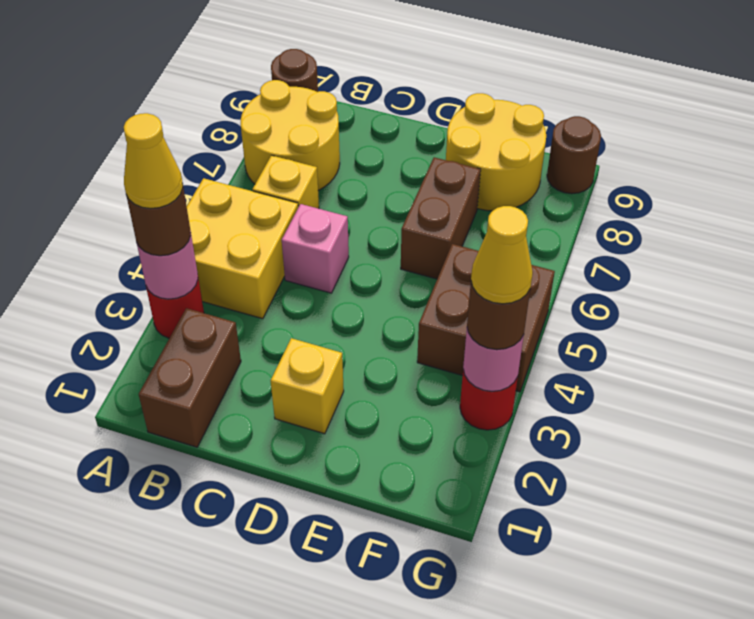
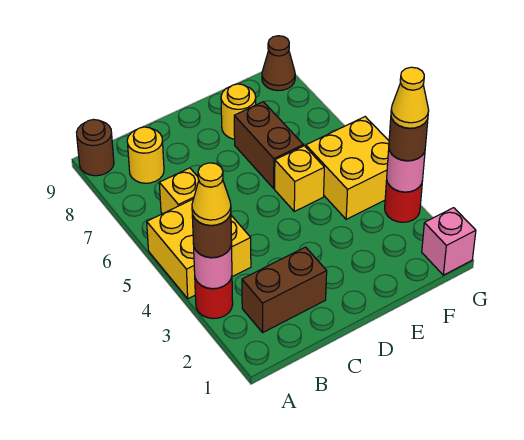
yellow 2x2 round brick [241,80,340,191] -> yellow 1x1 round brick [127,127,164,183]
brown 1x2 brick [139,308,241,447] -> brown 1x2 brick turned to [242,247,327,332]
pink 1x1 brick [282,204,349,293] -> pink 1x1 brick moved to [422,208,476,275]
yellow 1x1 brick [271,338,344,434] -> yellow 1x1 brick moved to [275,146,324,211]
yellow 2x2 round brick [446,93,546,211] -> yellow 1x1 round brick [221,84,256,139]
brown 2x2 brick [417,244,555,392] -> yellow 2x2 brick [306,117,389,219]
brown 1x1 round brick [547,116,601,194] -> brown 1x1 cone [262,36,295,91]

